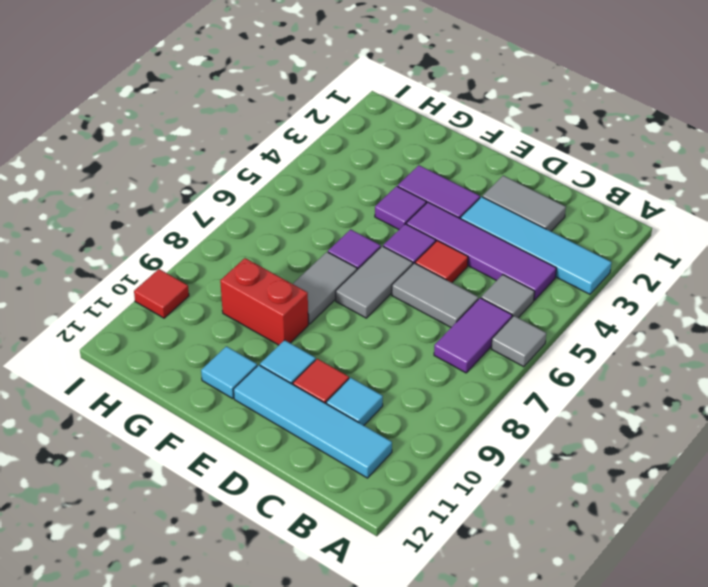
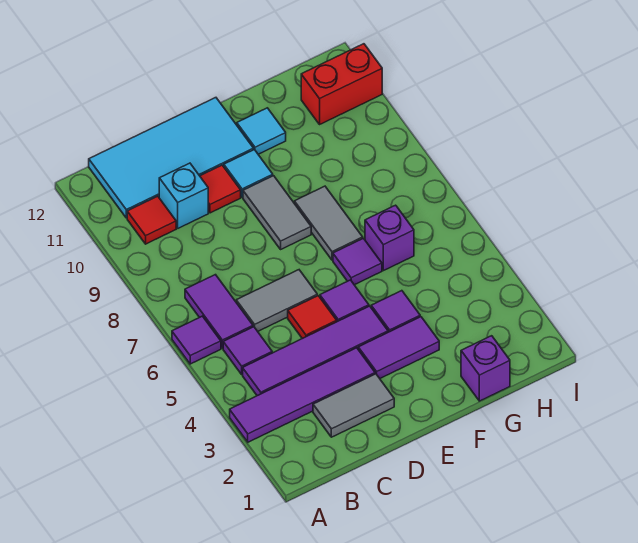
cyan 1x4 tile [461,197,612,294] -> purple 1x4 tile [230,348,375,442]
grey 1x1 tile [491,316,546,367] -> purple 1x1 tile [172,316,221,364]
grey 1x1 tile [481,275,535,318] -> purple 1x1 tile [223,327,272,374]
cyan 1x4 tile [234,365,392,478] -> cyan 2x4 tile [89,98,254,218]
cyan 1x1 tile [326,378,383,425] -> cyan 1x1 brick [159,163,208,228]
grey 1x2 tile [336,246,413,318] -> grey 1x2 tile moved to [243,176,311,249]
red 1x2 brick [220,258,308,345] -> red 1x2 brick moved to [301,44,382,124]
none -> purple 1x1 brick [461,336,510,401]
none -> purple 1x1 brick [365,205,414,271]
red 1x1 tile [134,269,189,318] -> red 1x1 tile moved to [127,196,176,244]

